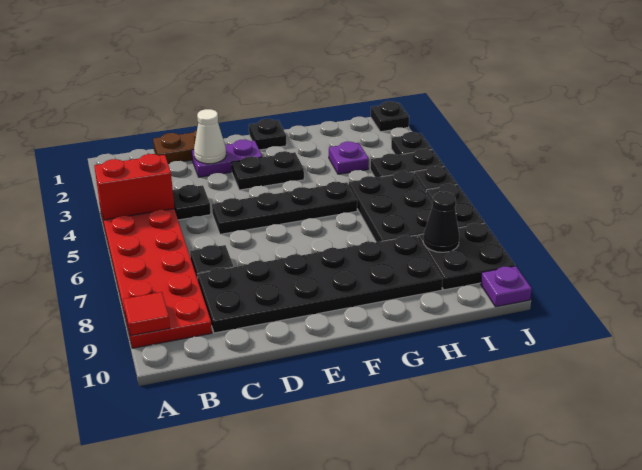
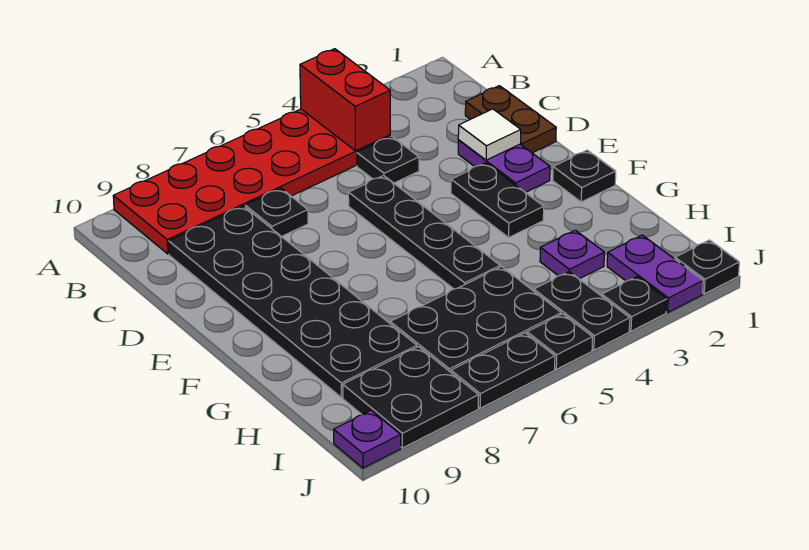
red 1x1 tile [123,292,170,336] -> none
white 1x1 cone [194,109,226,164] -> white 1x1 tile [458,109,521,160]
none -> purple 1x2 plate [607,235,703,312]
black 1x1 cone [423,192,459,252] -> none

